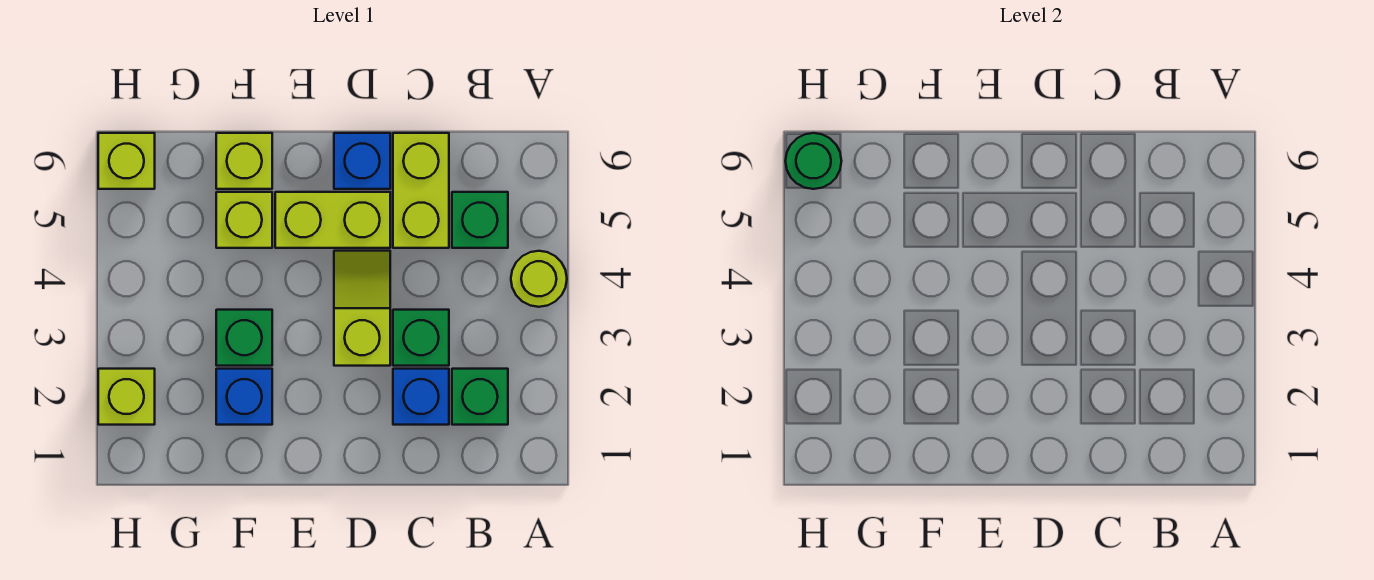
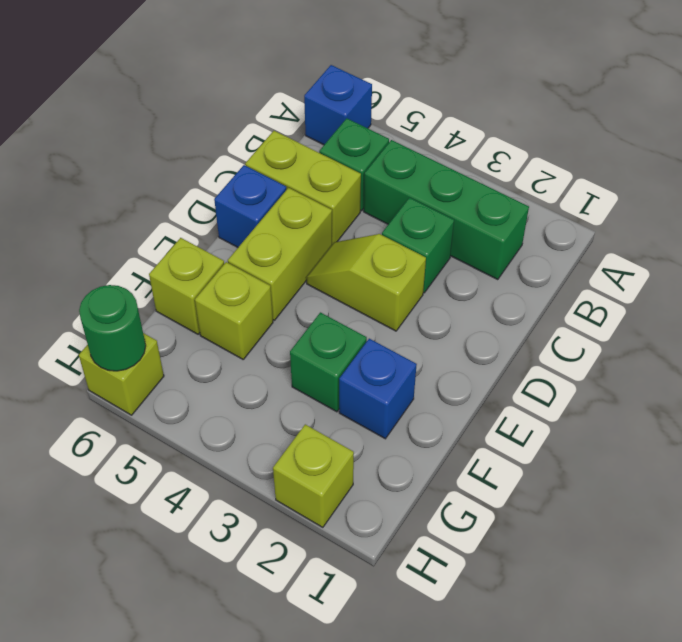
lime 1x1 round brick [511,251,567,307] -> none
green 1x1 brick [452,369,508,425] -> green 1x3 brick [364,140,529,280]
blue 1x1 brick [393,369,449,425] -> blue 1x1 brick moved to [304,65,372,145]

